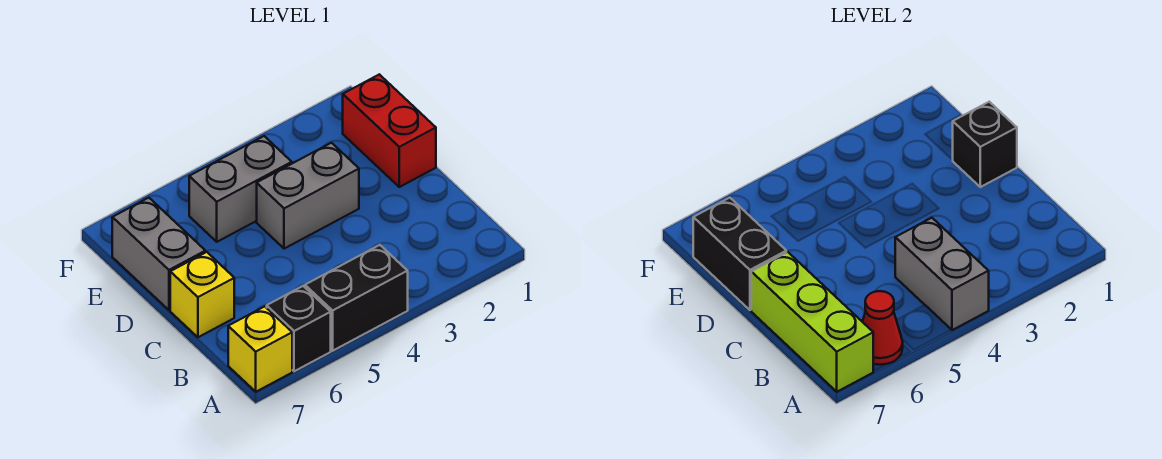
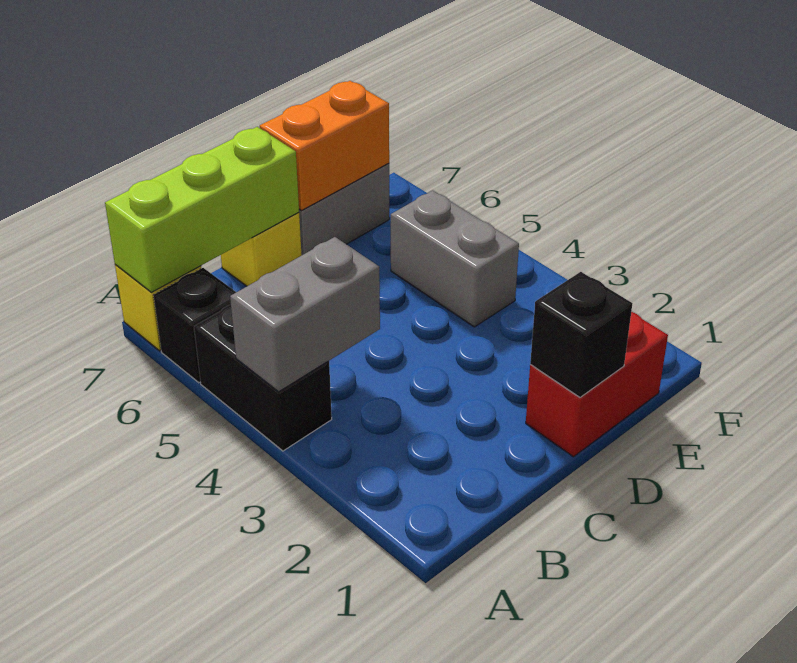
red 1x1 cone [863,291,903,365] -> none
grey 1x2 brick [257,143,359,249] -> none
black 1x2 brick [693,198,786,310] -> orange 1x2 brick [260,81,389,211]

